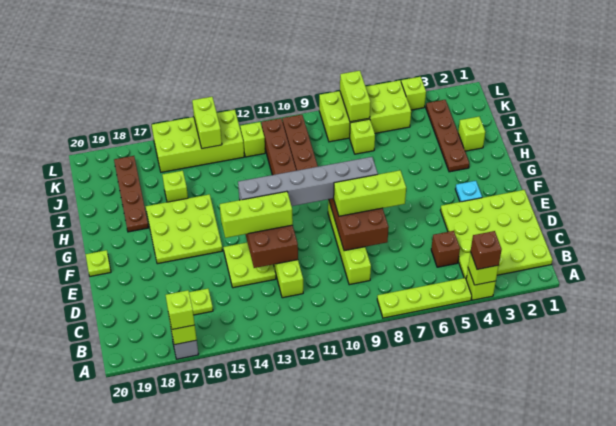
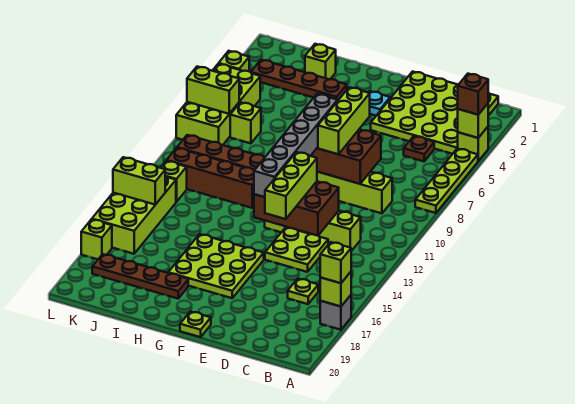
brown 1x1 brick [431,231,460,267] -> brown 1x1 plate [404,136,434,161]
lime 1x1 brick [162,171,188,202] -> lime 1x1 brick moved to [81,219,112,259]

